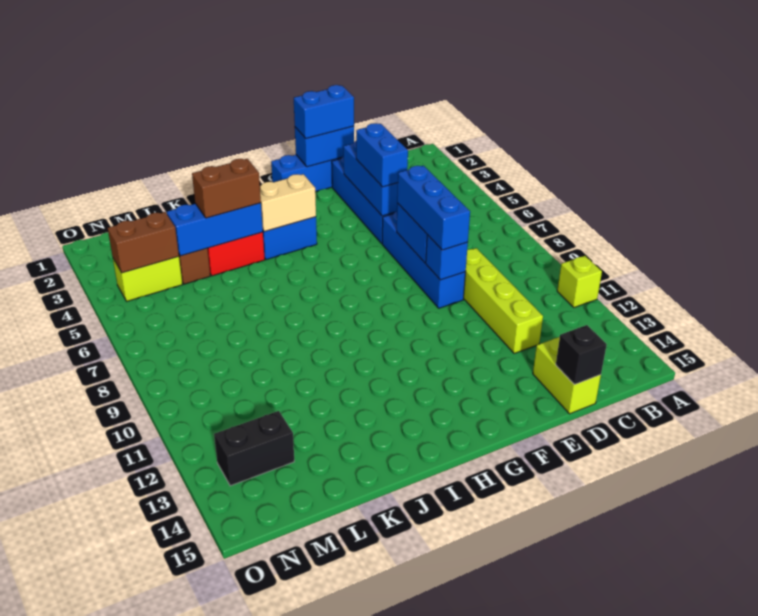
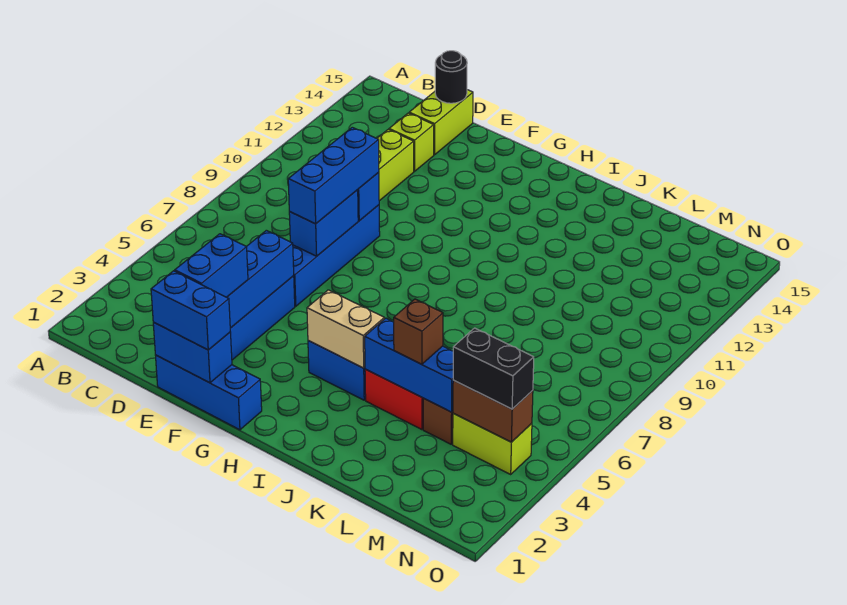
lime 1x1 brick [557,256,602,307] -> lime 1x1 brick moved to [389,113,434,171]
black 1x1 brick [556,325,607,385] -> black 1x1 round brick [435,51,467,103]
blue 1x2 brick [356,123,408,187] -> blue 1x2 brick moved to [175,234,248,297]
brown 1x2 brick [192,159,261,218] -> brown 1x1 brick [394,299,443,364]
black 1x2 brick [214,411,294,486] -> black 1x2 brick moved to [453,328,534,409]

